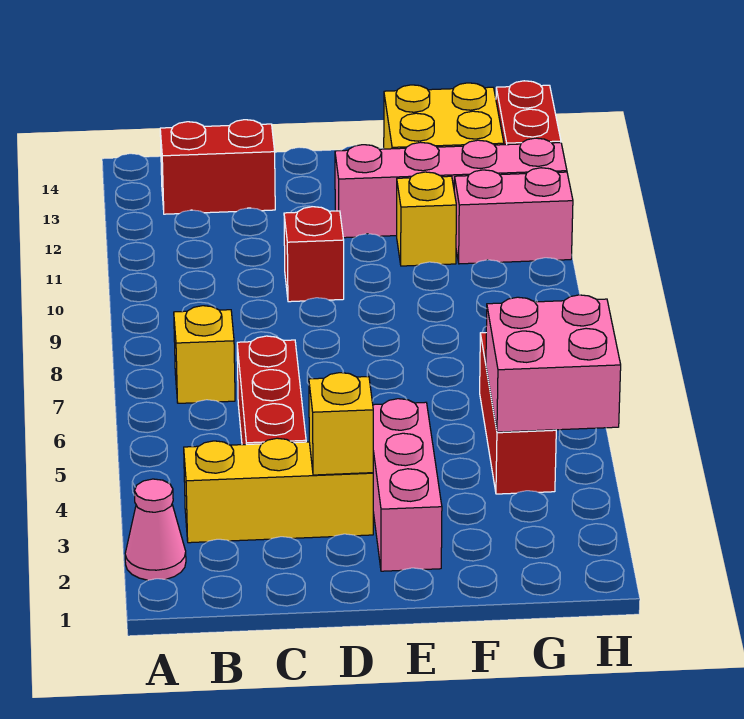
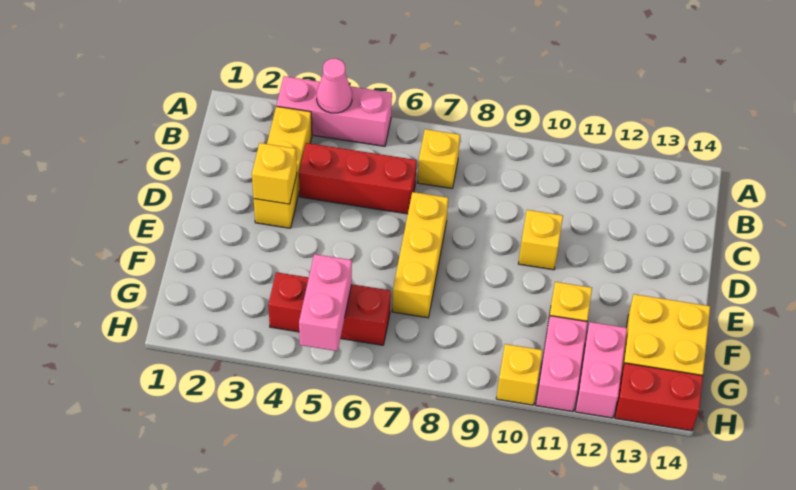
pink 1x1 cone [125,479,186,580] -> pink 1x1 cone moved to [317,58,352,113]
red 1x2 brick [160,120,275,214] -> none
none -> yellow 1x3 brick [392,192,448,318]
red 1x1 brick [284,207,344,302] -> yellow 1x1 brick [518,210,563,270]
pink 1x3 brick [373,399,442,571] -> pink 1x3 brick moved to [277,76,392,146]
pink 1x4 brick [335,138,567,238] -> pink 1x2 brick [575,322,627,418]
pink 2x2 brick [486,295,621,432] -> pink 1x2 brick [299,254,352,351]
none -> yellow 1x1 brick [496,344,543,405]

